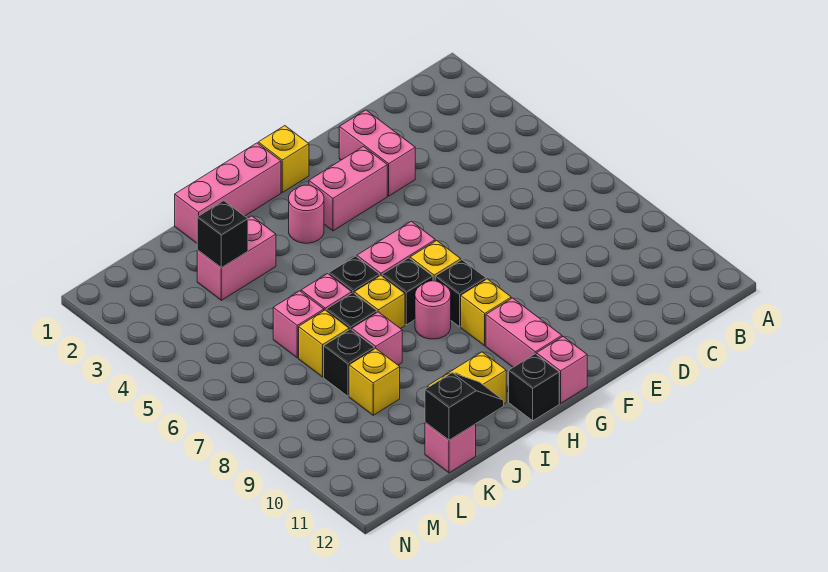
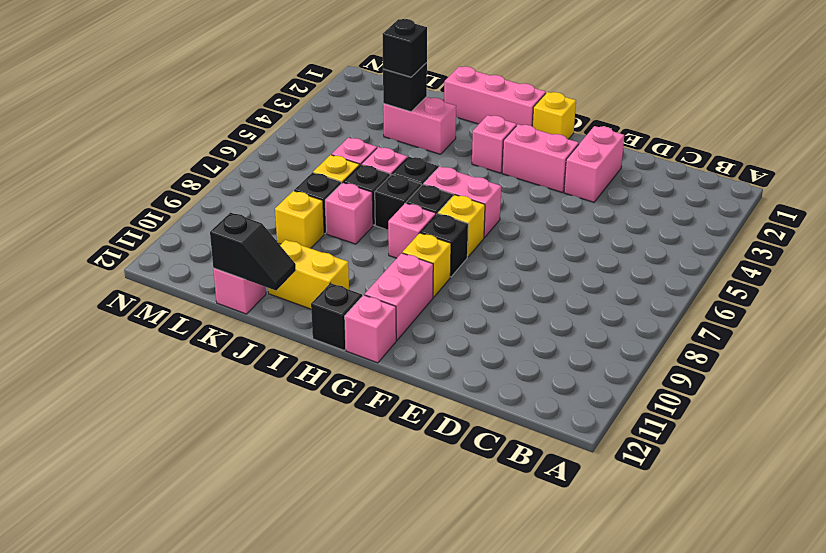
pink 1x1 round brick [289,185,324,243] -> pink 1x1 brick [472,115,516,173]
pink 1x1 round brick [415,281,451,339] -> pink 1x1 brick [388,203,436,258]
yellow 1x1 brick [354,275,405,329] -> black 1x1 brick [375,174,421,230]
none -> black 1x1 brick [383,19,427,77]

